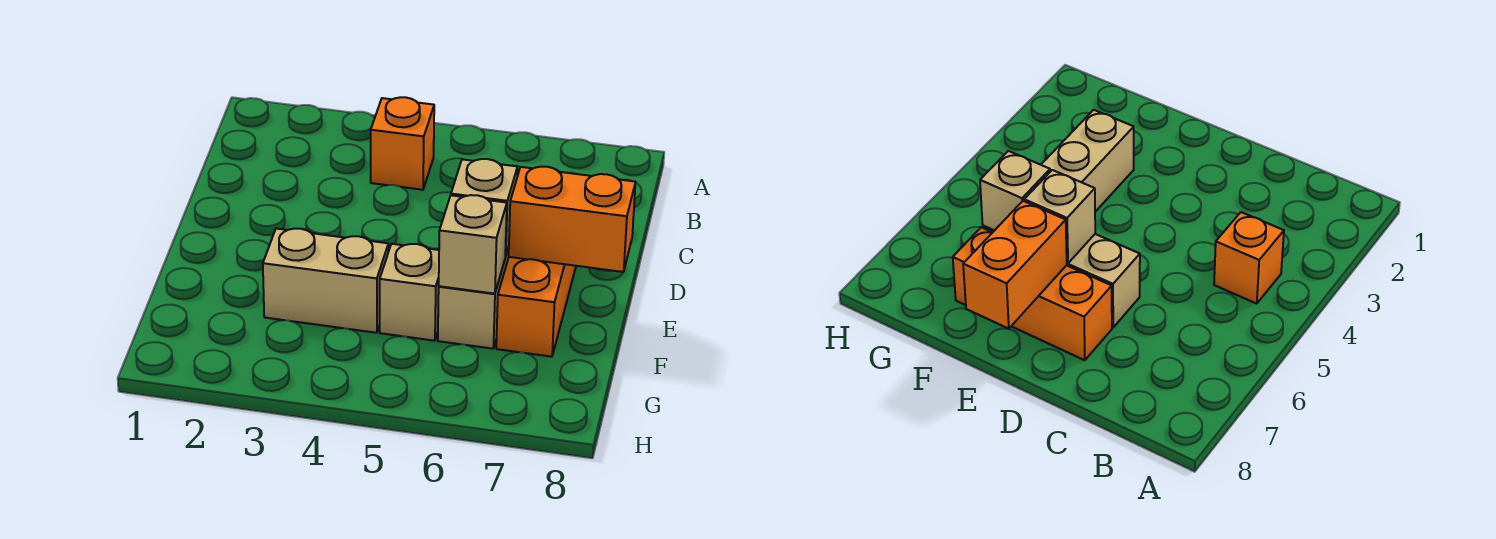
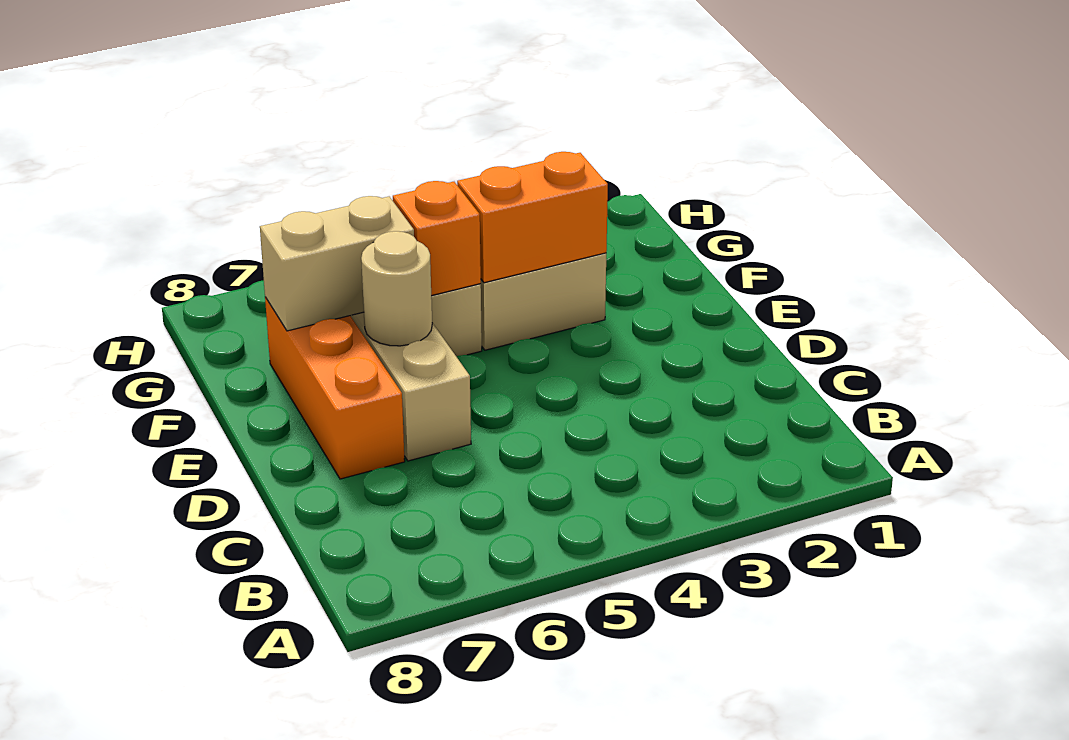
orange 1x1 brick [371,97,434,190] -> orange 1x1 brick moved to [393,181,481,296]
tan 1x1 brick [451,159,517,256] -> tan 1x1 round brick [361,231,432,346]
orange 1x2 brick [509,167,636,272] -> orange 1x2 brick moved to [457,152,608,283]
tan 1x1 brick [439,195,507,294] -> tan 1x2 brick [260,196,414,331]

